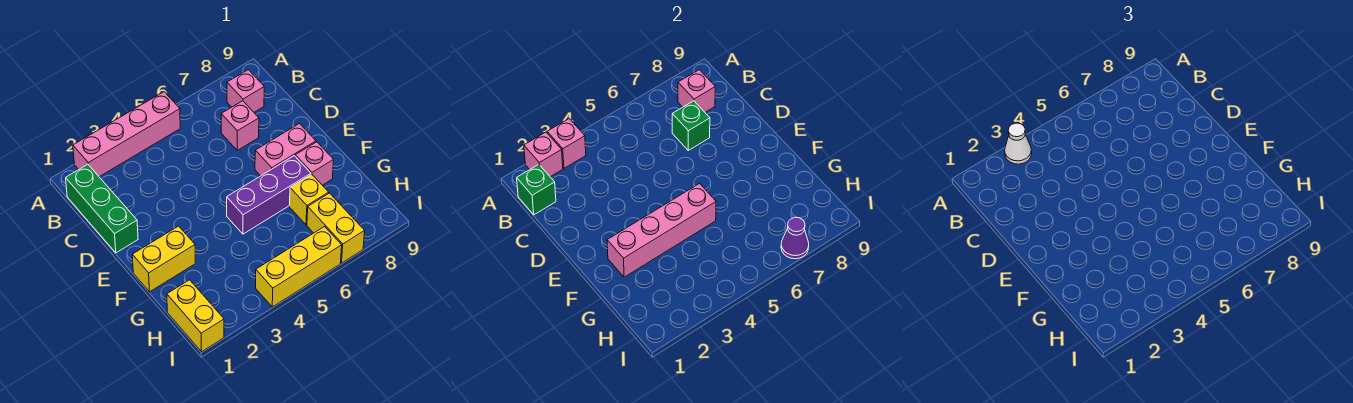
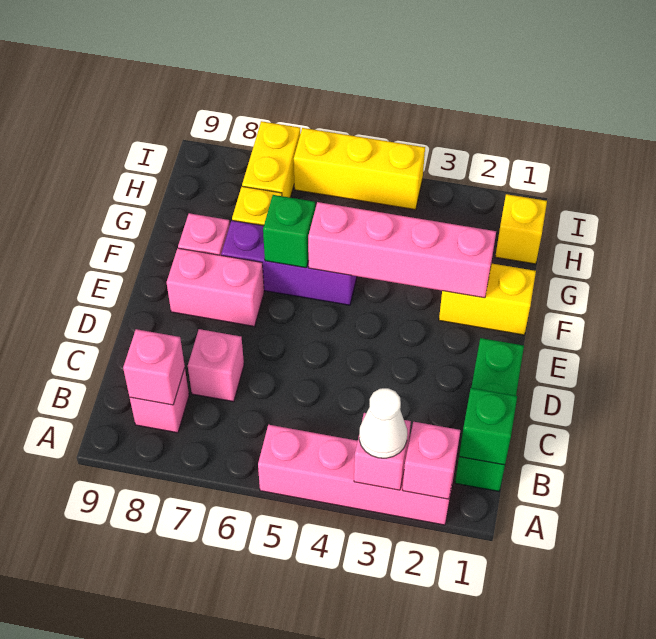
green 1x1 brick [672,101,710,150] -> green 1x1 brick moved to [263,195,315,268]
yellow 1x2 brick [167,280,224,352] -> yellow 1x1 brick [495,194,547,264]
purple 1x1 cone [781,217,809,259] -> none

